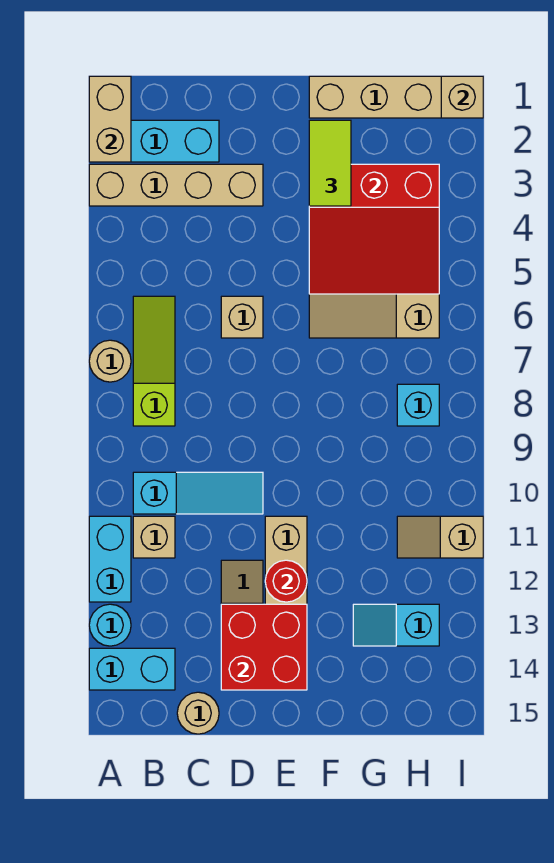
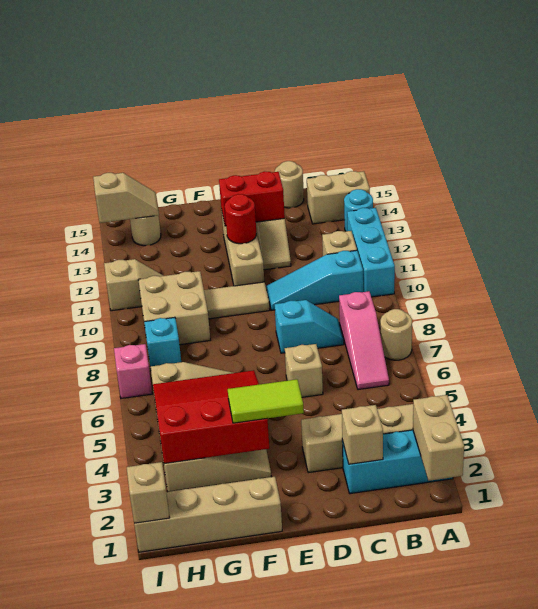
cyan 1x2 brick [89,516,131,602] -> cyan 1x3 brick [347,208,395,297]
cyan 1x2 brick [89,648,175,690] -> tan 1x2 brick [307,171,370,224]
lime 1x3 slope [133,296,175,426] -> pink 1x3 slope [339,291,389,390]
none -> tan 1x1 brick [342,405,383,464]
red 2x2 brick [221,604,307,690] -> red 1x2 brick [219,172,285,226]
none -> tan 1x2 tile [204,282,270,319]
lime 1x2 tile [309,120,351,206] -> lime 1x2 tile turned to [228,379,304,423]
none -> tan 2x2 brick [139,271,210,345]
cyan 1x2 slope [353,604,439,646] -> cyan 1x2 slope moved to [275,300,344,353]
none -> tan 1x1 round brick [130,215,161,246]
none -> tan 1x2 slope [93,173,159,223]
none -> pink 1x1 brick [114,344,152,398]

